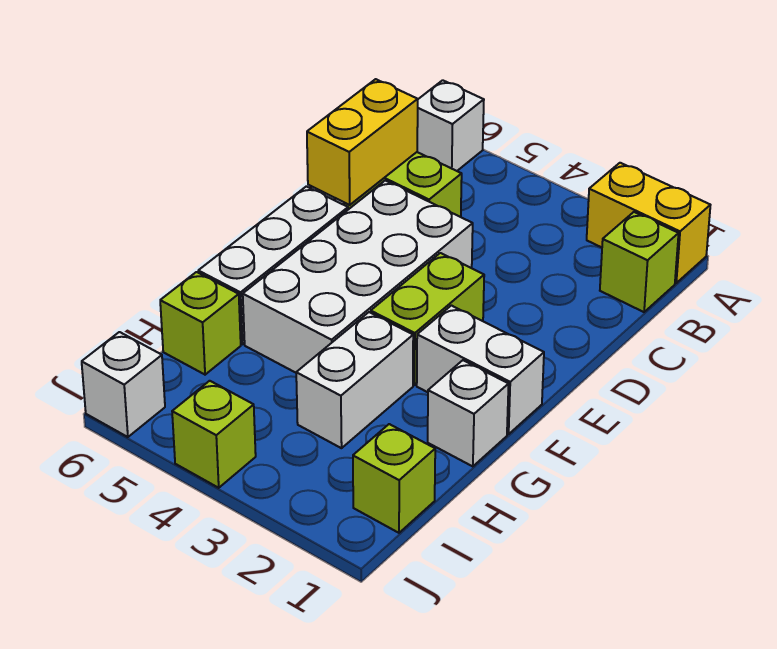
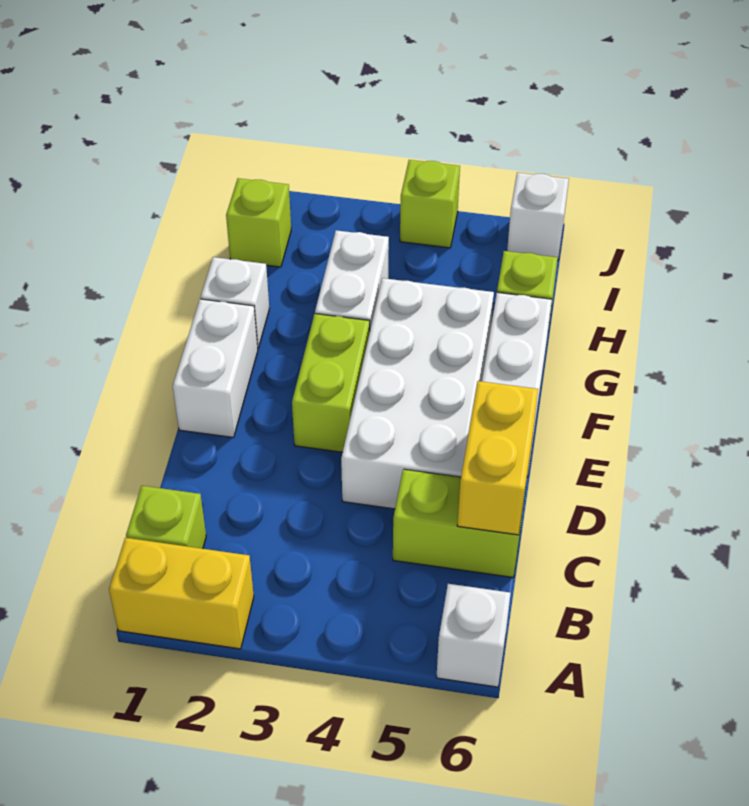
white 1x2 brick [417,306,544,434] -> white 1x2 brick turned to [173,299,258,438]

